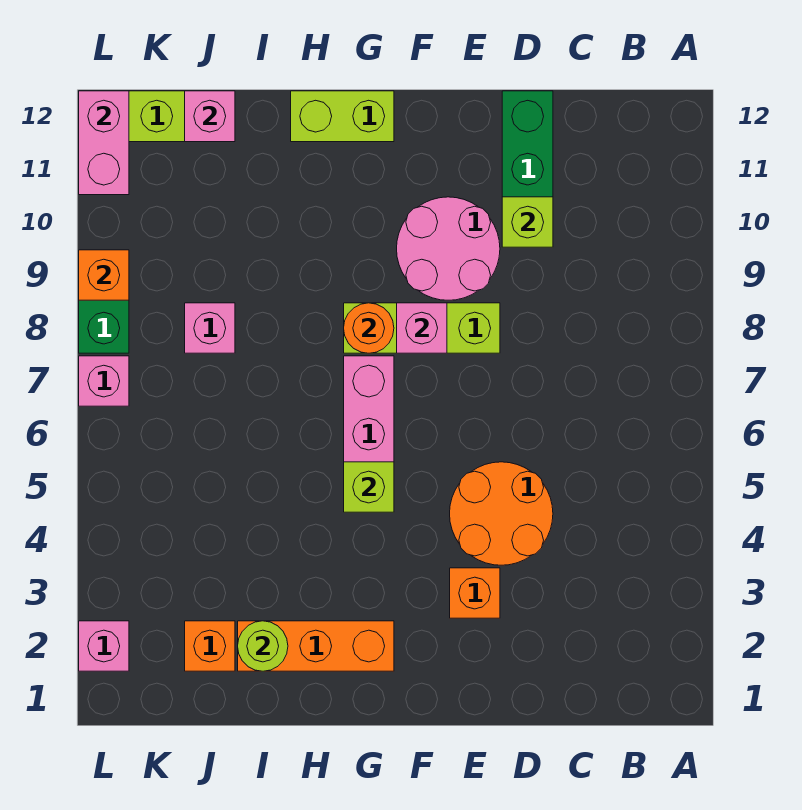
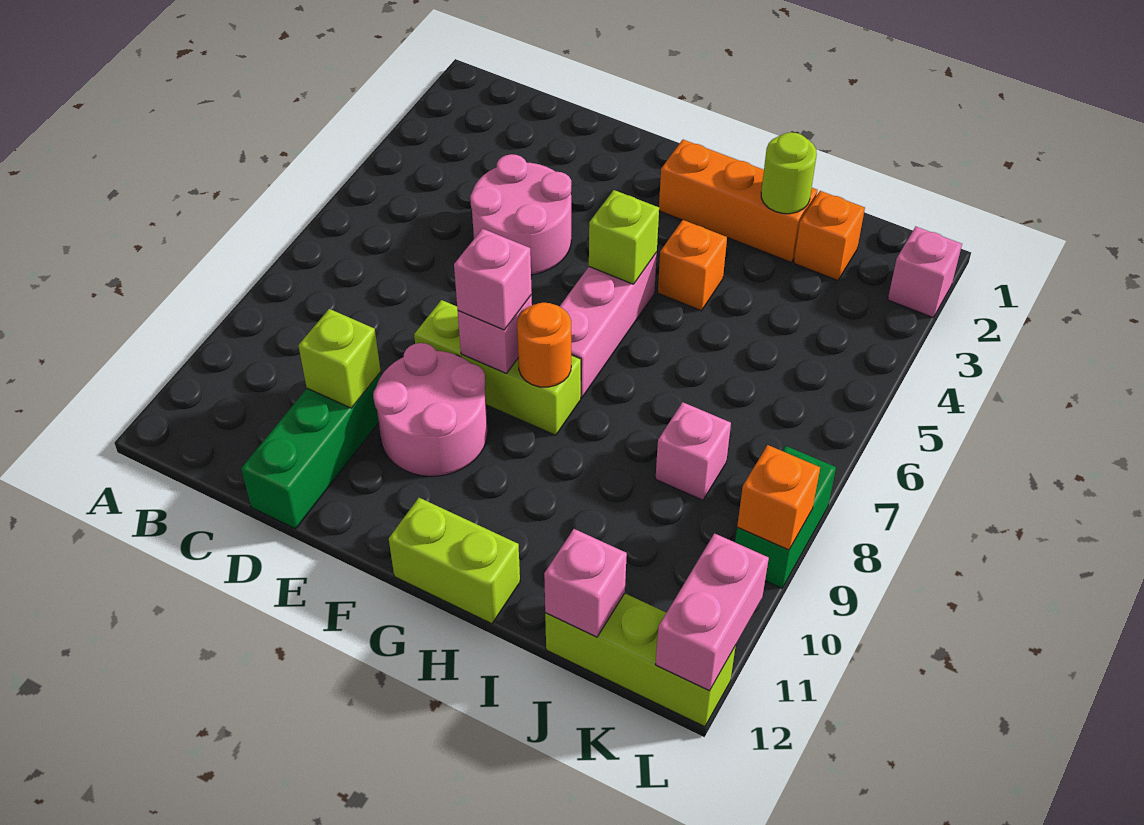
orange 2x2 round brick [450,462,553,565] -> pink 2x2 round brick [470,154,571,275]
orange 1x1 brick [450,568,500,618] -> orange 1x1 brick moved to [658,220,727,311]
pink 1x1 brick [79,356,129,406] -> pink 1x1 brick moved to [454,229,532,330]

